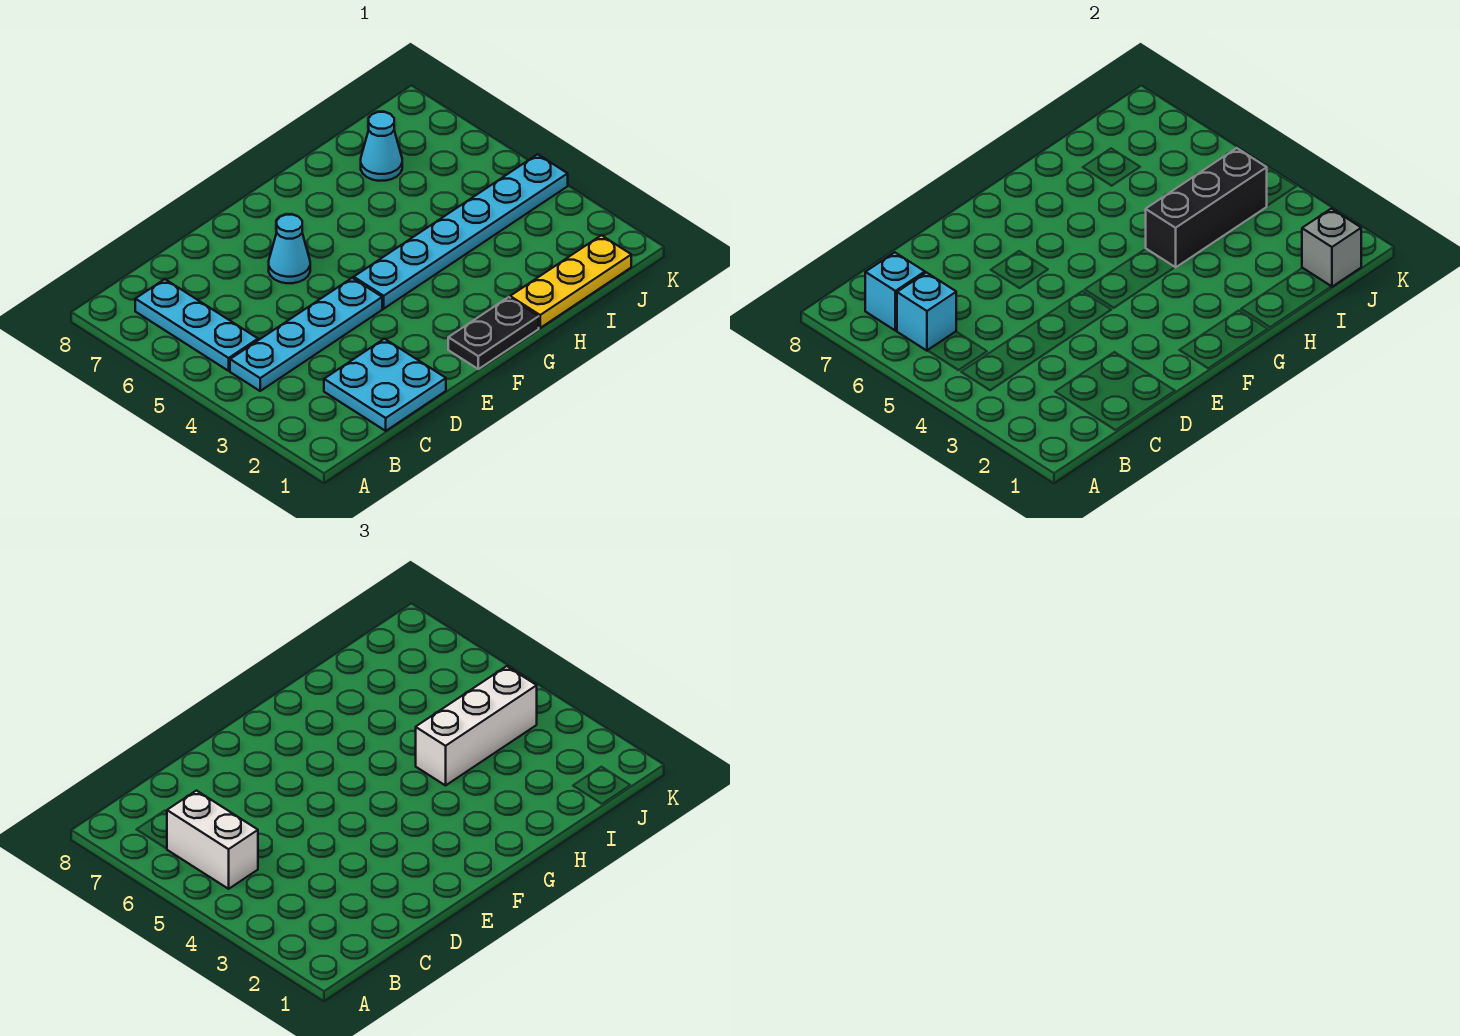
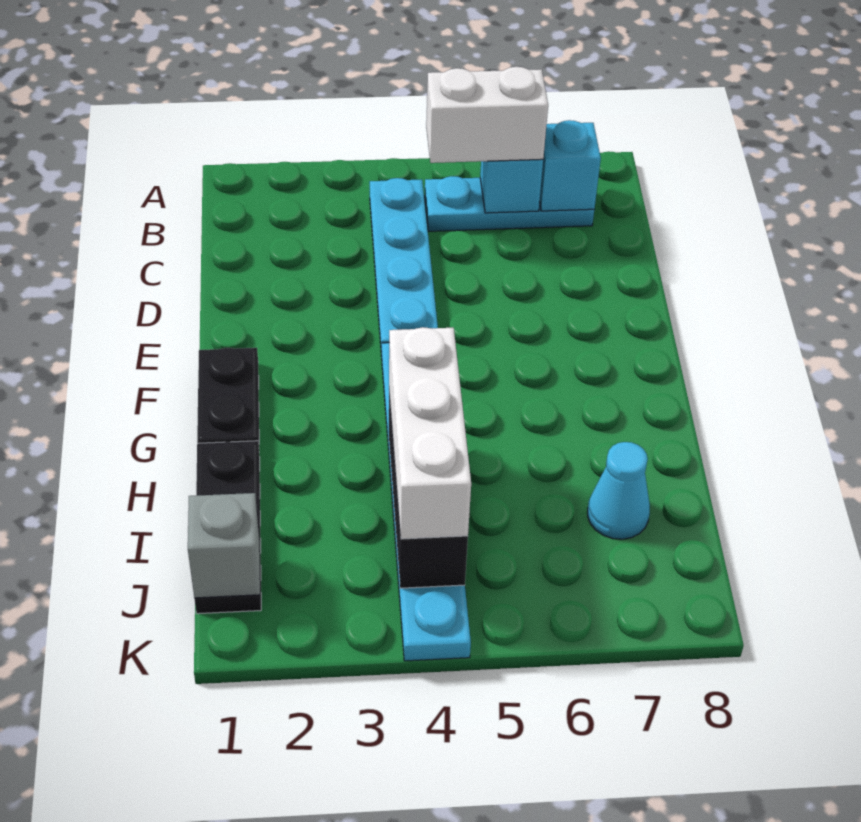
cyan 2x2 plate [324,339,446,431] -> none
cyan 1x1 cone [269,215,310,283] -> none
yellow 1x3 plate [510,235,631,328] -> black 1x3 plate [194,441,261,614]

